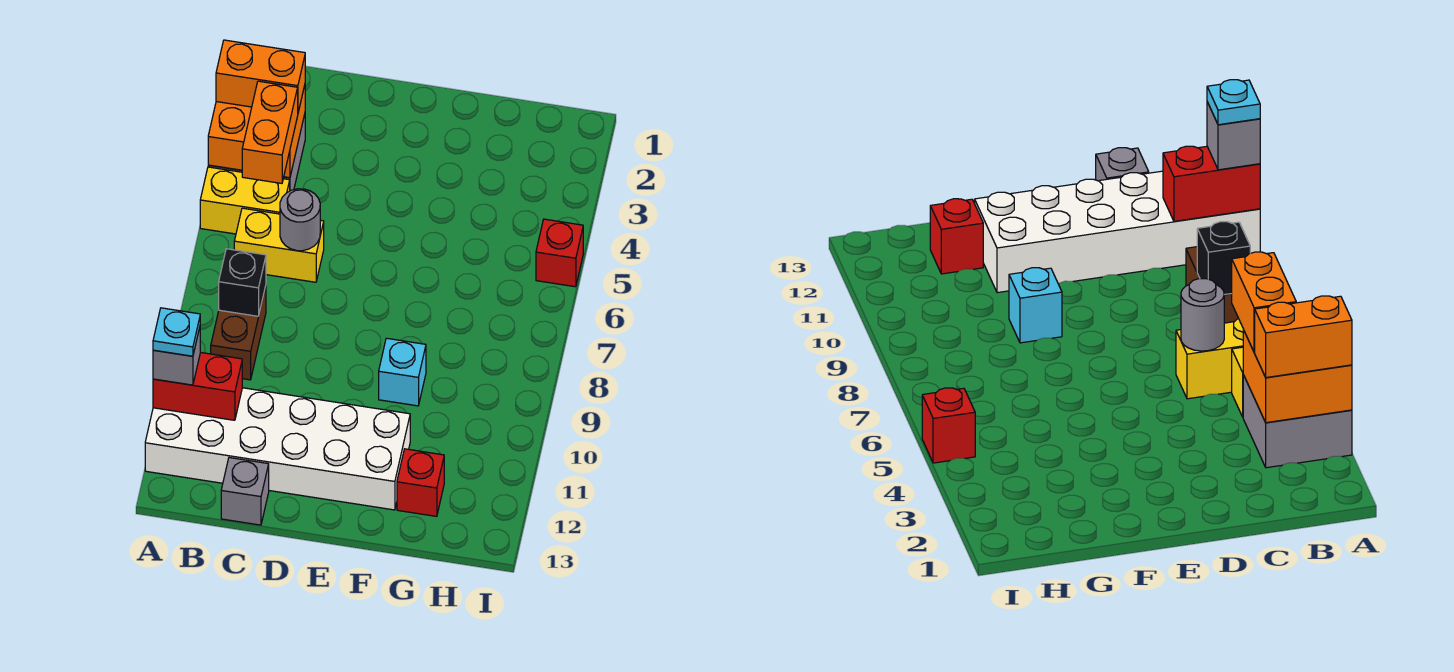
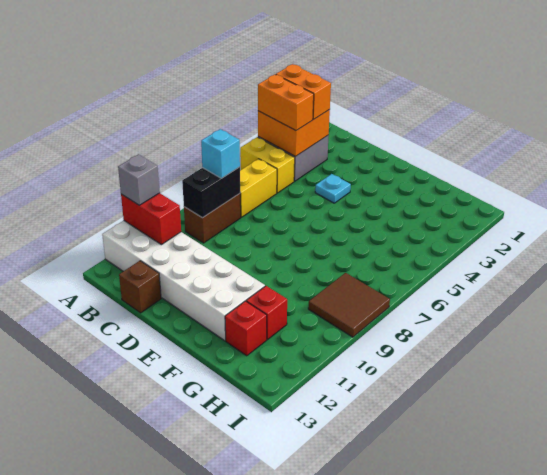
cyan 1x1 plate [153,308,200,356] -> cyan 1x1 plate moved to [315,174,351,203]
orange 1x2 brick [242,81,298,183] -> orange 1x2 brick turned to [258,75,314,131]
yellow 1x2 brick [234,208,324,282] -> yellow 1x2 brick turned to [240,159,277,217]
black 1x1 brick [219,249,266,316] -> black 1x2 brick [182,167,240,218]
grey 1x1 round brick [280,189,320,251] -> none
grey 1x1 brick [221,458,269,525] -> brown 1x1 brick [119,261,161,313]
cyan 1x1 brick [379,338,426,406] -> cyan 1x1 brick moved to [201,129,240,178]
none -> brown 2x2 tile [308,273,390,337]
red 1x1 brick [536,219,583,287] -> red 1x1 brick moved to [246,286,287,339]

